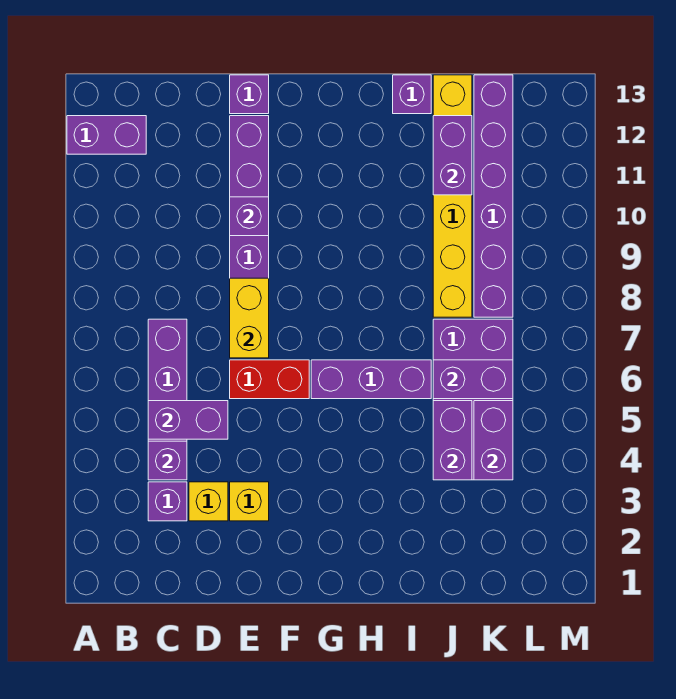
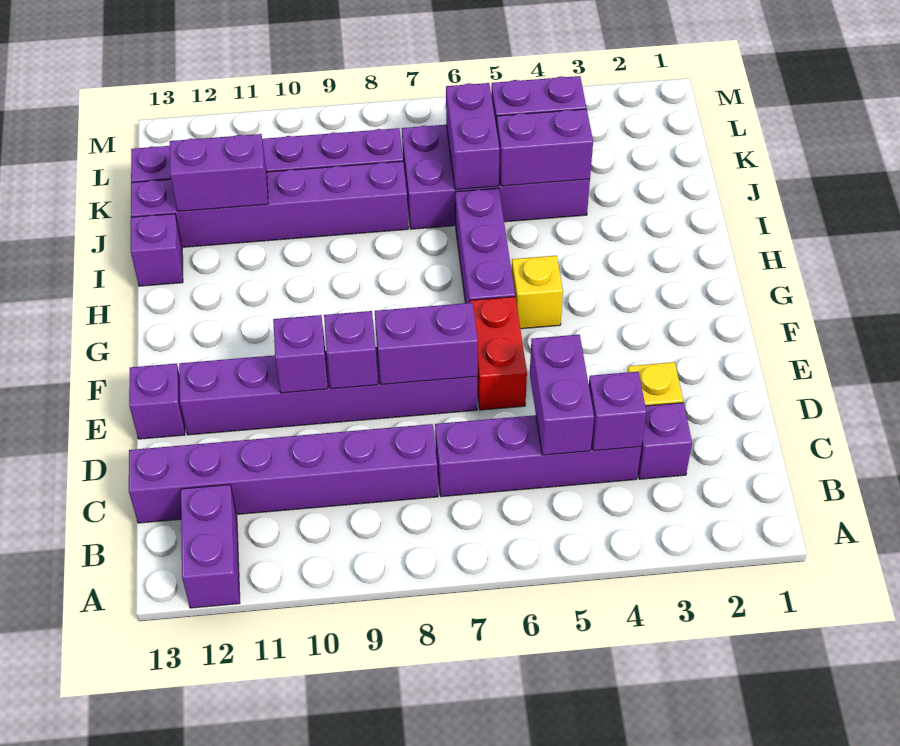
none -> purple 1x6 brick [129,424,438,523]
yellow 1x1 brick [230,482,269,521] -> yellow 1x1 brick moved to [512,256,563,329]
yellow 1x2 brick [230,278,269,358] -> purple 1x2 brick [375,303,478,384]
none -> purple 1x1 brick [324,311,378,389]
yellow 1x6 brick [433,75,472,317] -> purple 1x6 brick [131,161,408,247]

